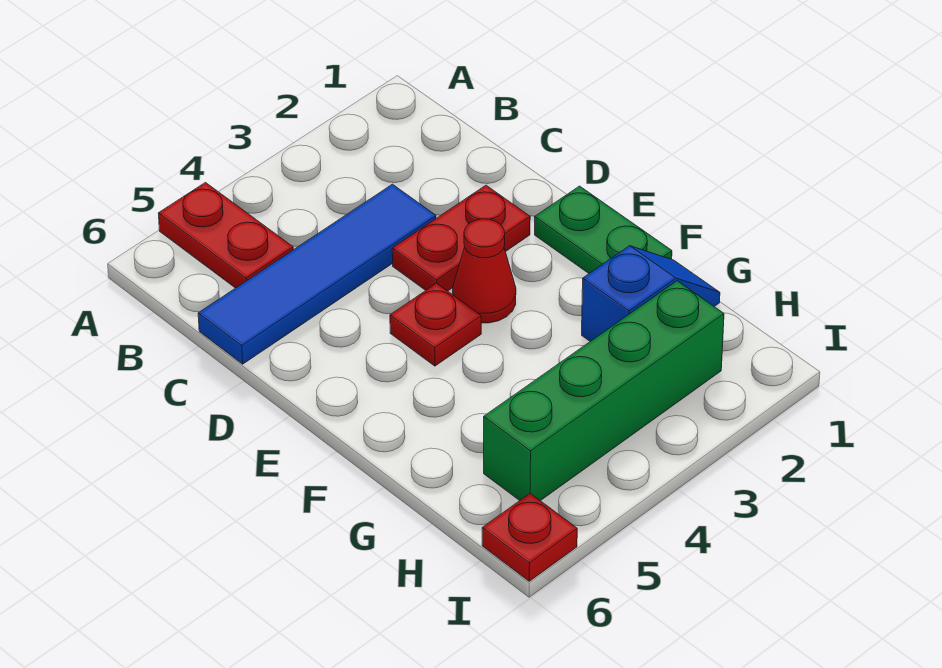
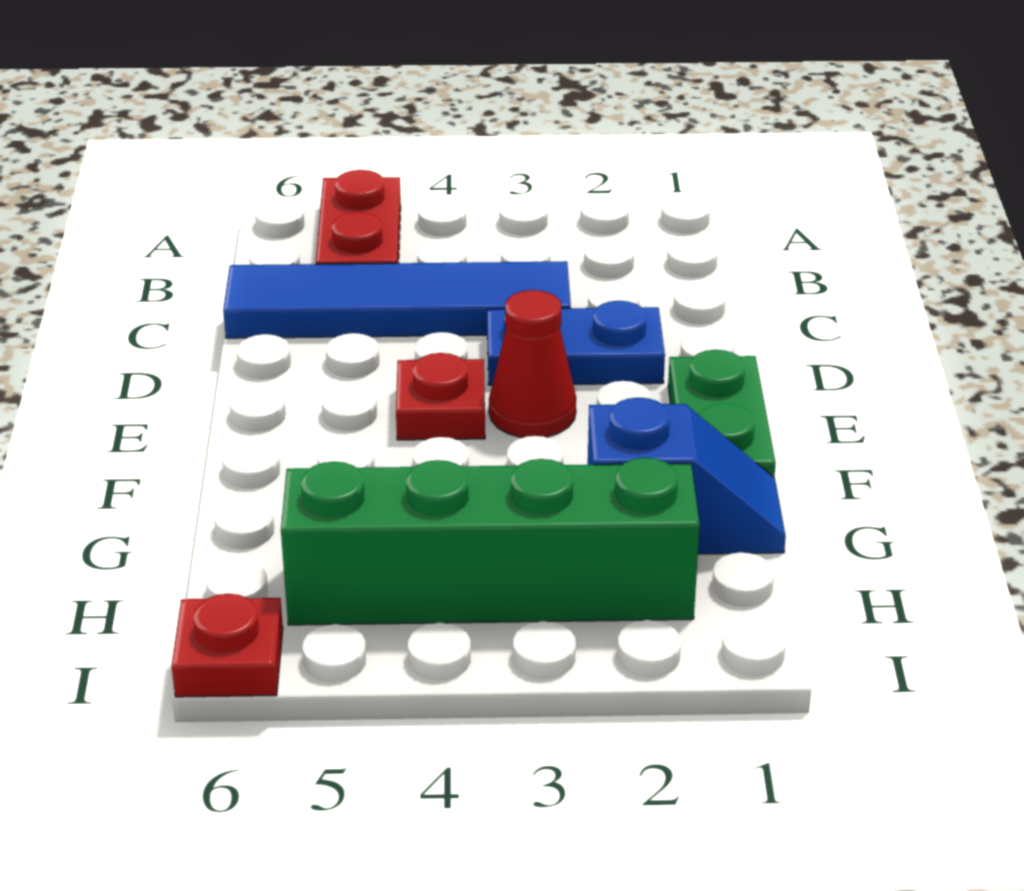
red 1x2 plate [392,185,530,291] -> blue 1x2 plate [487,301,665,385]

